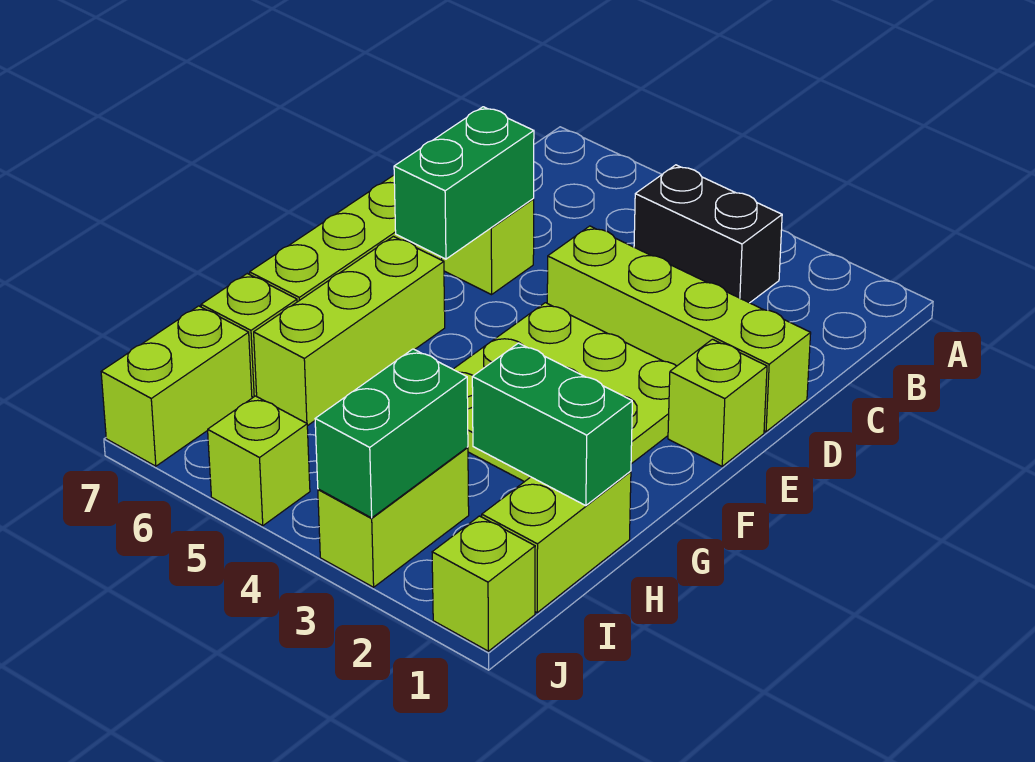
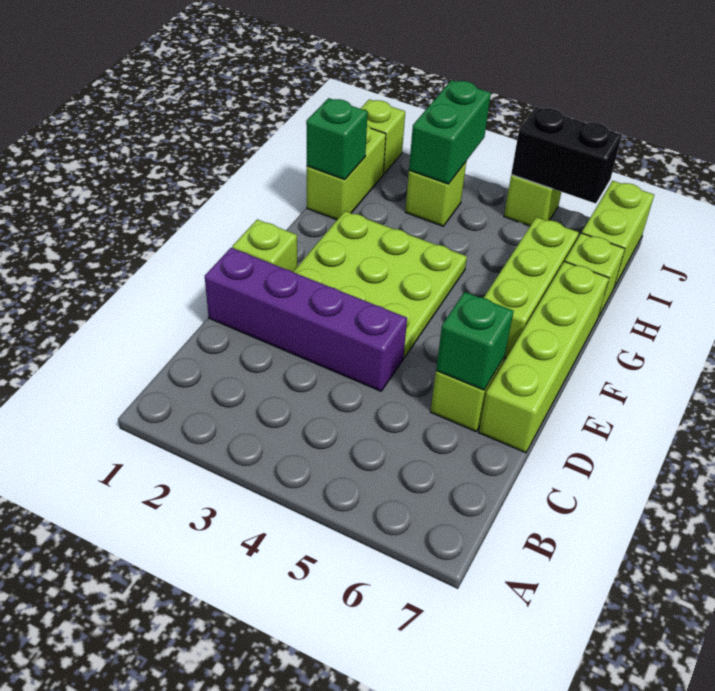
black 1x2 brick [634,165,782,303] -> black 1x2 brick moved to [511,107,622,203]
lime 1x4 brick [547,226,811,432] -> purple 1x4 brick [205,248,407,391]
green 1x2 brick [394,107,534,259] -> green 1x1 brick [436,292,514,390]
green 1x2 brick [472,343,632,506] -> green 1x1 brick [306,98,368,180]
lime 1x2 brick [318,447,469,587] -> lime 1x1 brick [405,162,466,226]

